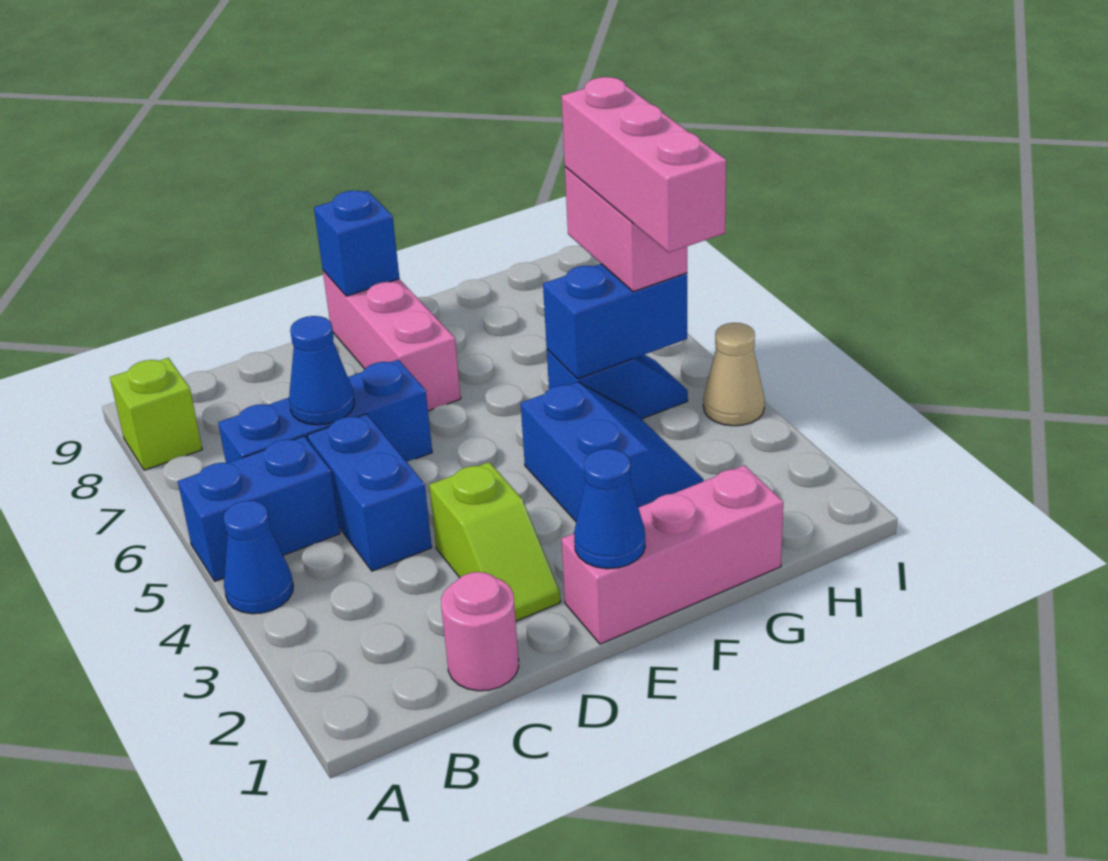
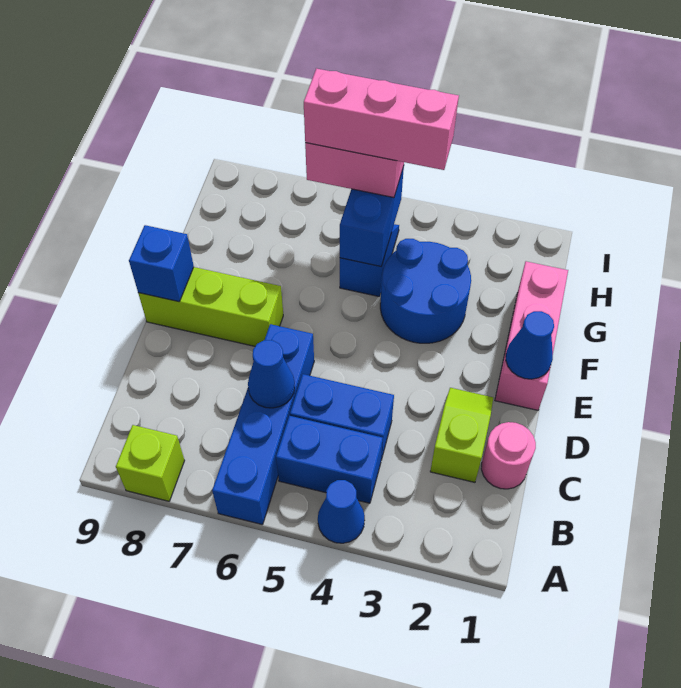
blue 1x2 brick [178,436,340,581] -> blue 1x2 brick turned to [276,416,383,503]
blue 1x3 brick [218,360,432,463] -> blue 1x4 brick [212,324,314,525]
lime 1x2 slope [429,462,560,621] -> lime 1x2 slope turned to [430,388,493,482]
pink 1x3 brick [323,271,461,411] -> lime 1x3 brick [138,267,283,346]
blue 2x2 slope [521,382,703,521] -> blue 2x2 round brick [380,239,471,343]
tan 1x1 cone [703,323,765,426] -> none

